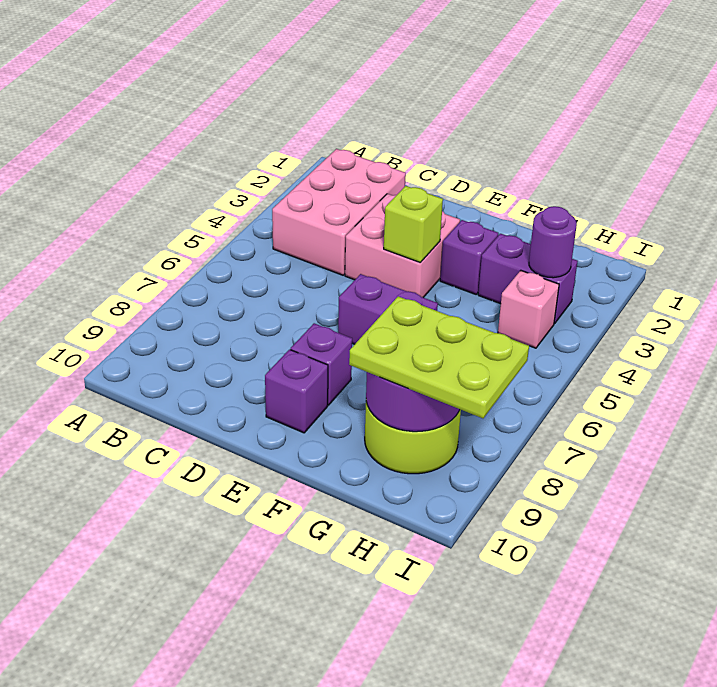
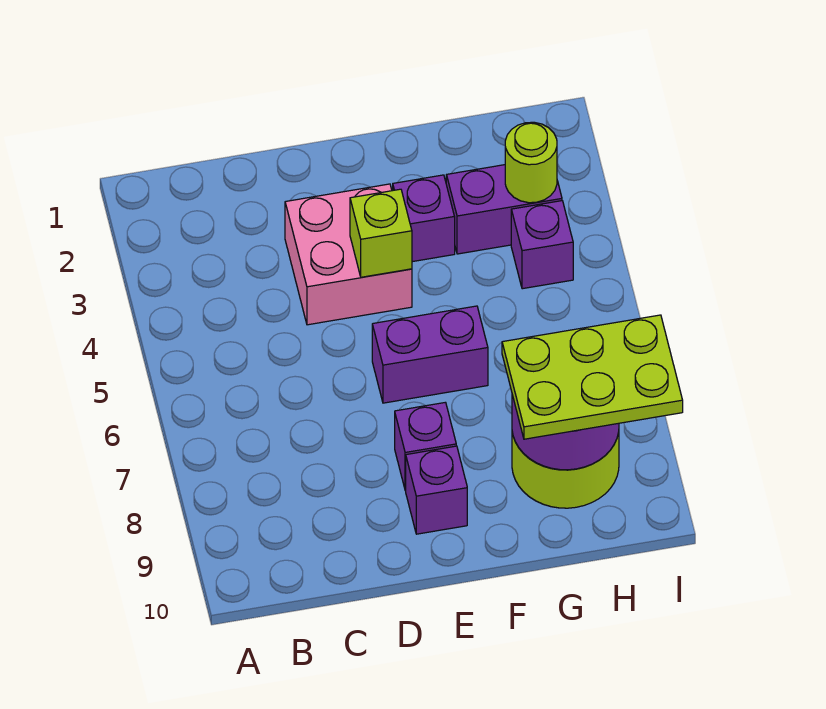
pink 2x3 brick [272,149,406,275] -> none
purple 1x1 round brick [529,206,577,278] -> lime 1x1 round brick [505,122,557,203]
pink 1x1 brick [498,271,559,348] -> purple 1x1 brick [511,201,573,289]

